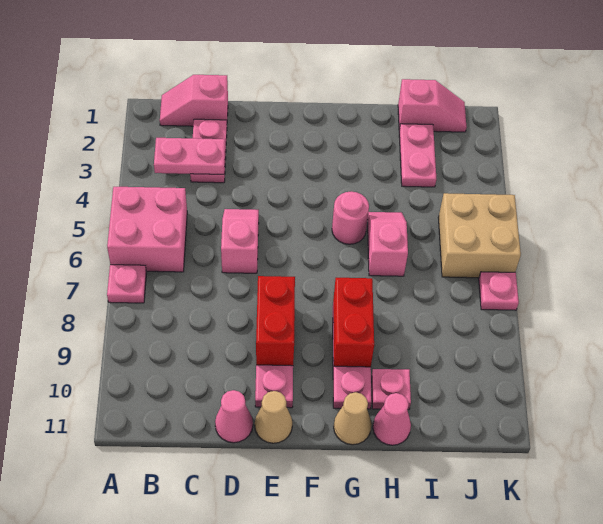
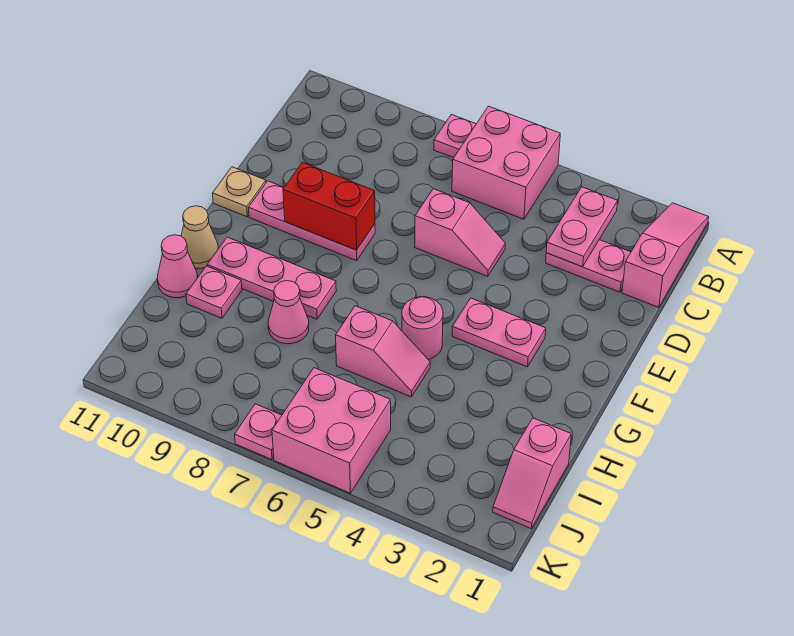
pink 1x2 slope [160,75,228,126] -> pink 1x3 slope [622,203,709,308]
pink 1x1 cone [215,390,253,443] -> pink 1x1 cone moved to [268,281,309,344]
tan 1x1 cone [255,391,292,443] -> tan 1x1 plate [212,167,266,217]
red 1x2 brick [333,278,374,367] -> none
pink 1x2 plate [399,124,436,187] -> pink 1x2 plate moved to [452,298,546,367]
tan 2x2 brick [438,193,521,278] -> pink 2x2 brick [272,368,391,493]

